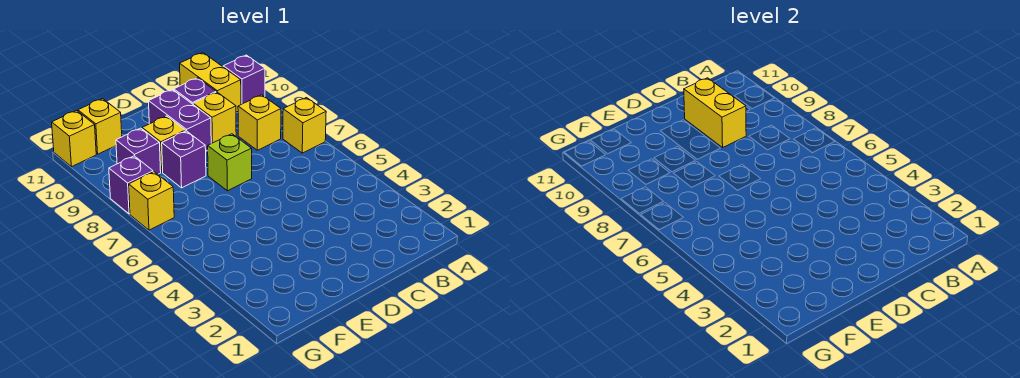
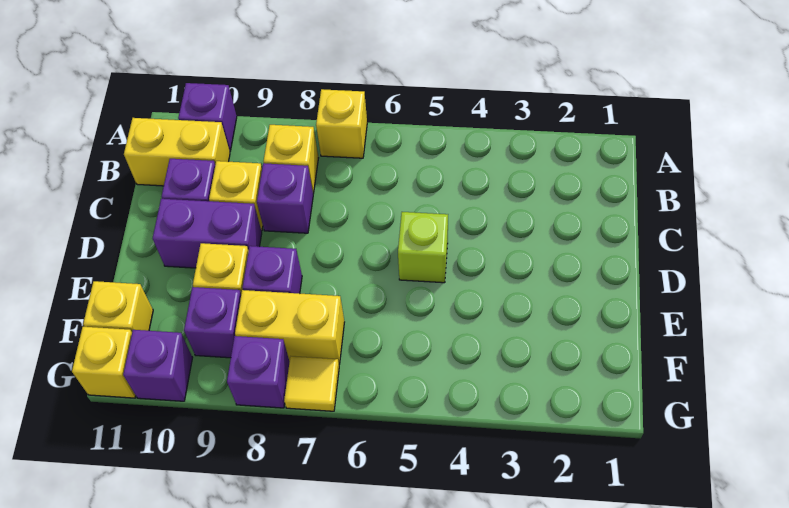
none -> purple 1x1 brick [257,163,313,233]
yellow 1x2 brick [684,78,746,147] -> yellow 1x2 brick moved to [235,290,344,364]
lime 1x1 brick [208,134,252,191] -> lime 1x1 brick moved to [398,212,448,283]
yellow 1x1 brick [129,172,174,230] -> yellow 1x1 tile [284,356,339,411]
none -> purple 1x1 brick [123,330,193,401]

